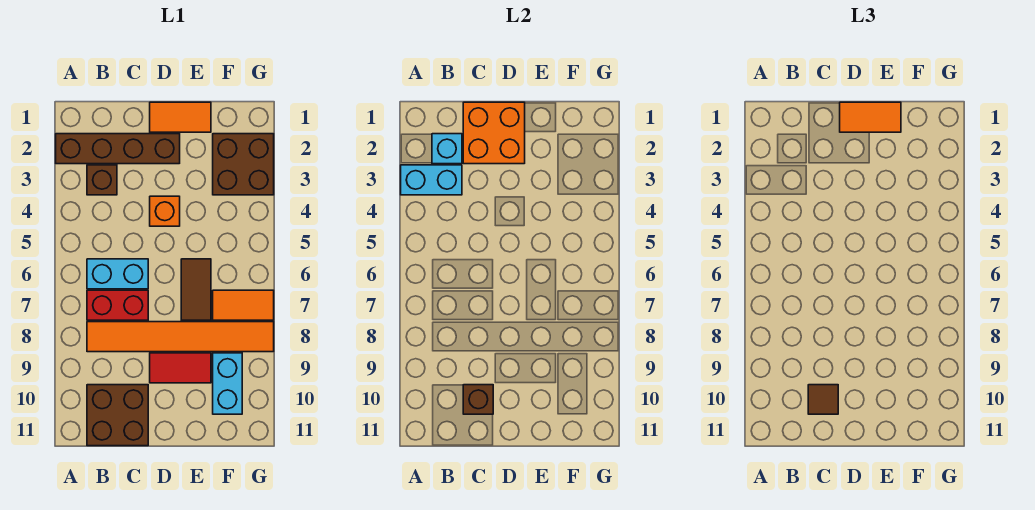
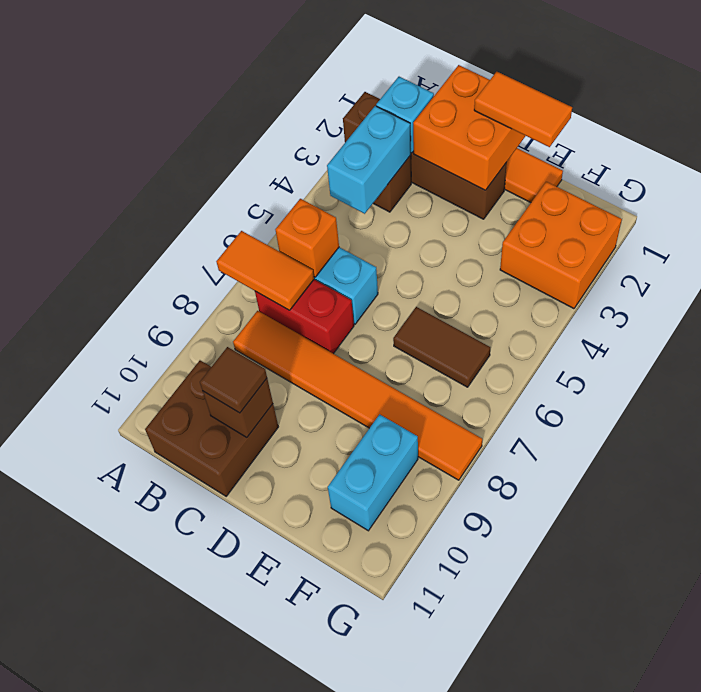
cyan 1x2 brick [401,165,462,195] -> cyan 1x2 brick turned to [327,106,411,214]
orange 1x1 brick [150,196,180,226] -> orange 1x1 brick moved to [275,199,339,277]
red 1x2 tile [150,353,211,383] -> none
brown 1x2 tile [181,259,211,320] -> brown 1x2 tile turned to [393,307,490,387]
brown 2x2 brick [213,134,274,195] -> orange 2x2 brick [500,182,622,309]
orange 1x2 tile [213,290,274,320] -> orange 1x2 tile moved to [216,231,314,310]

